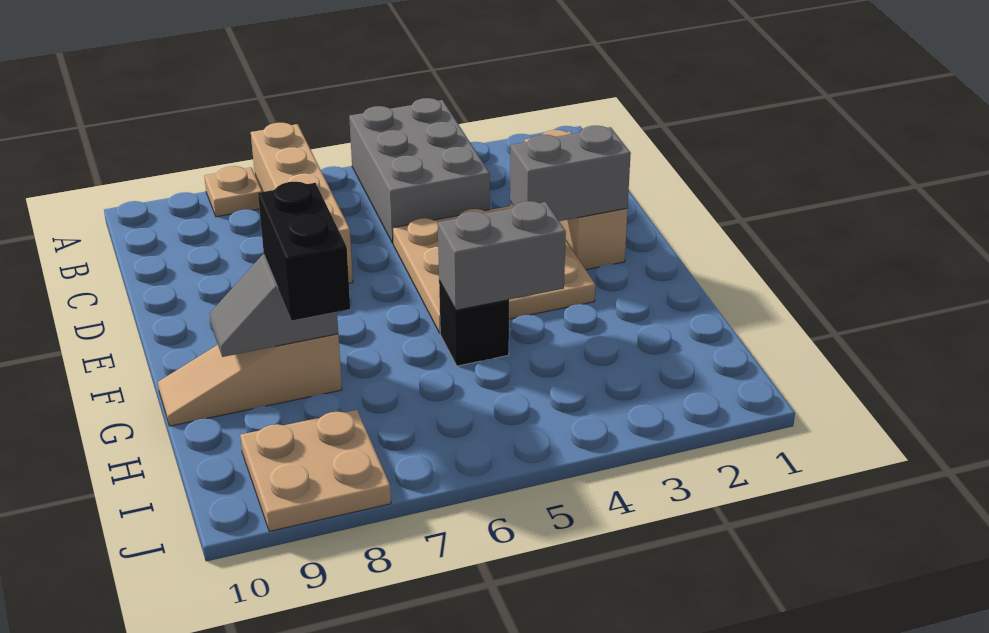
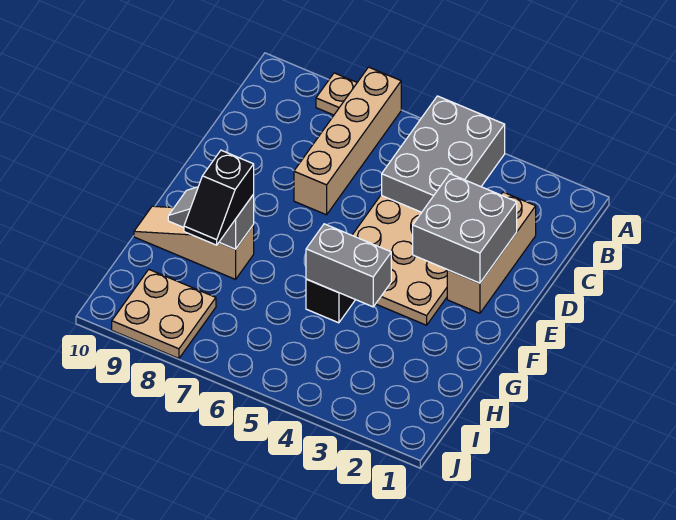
grey 1x2 brick [510,126,631,221] -> grey 2x2 brick [413,174,517,283]
black 1x2 brick [258,182,350,321] -> black 1x2 slope [184,150,254,245]

